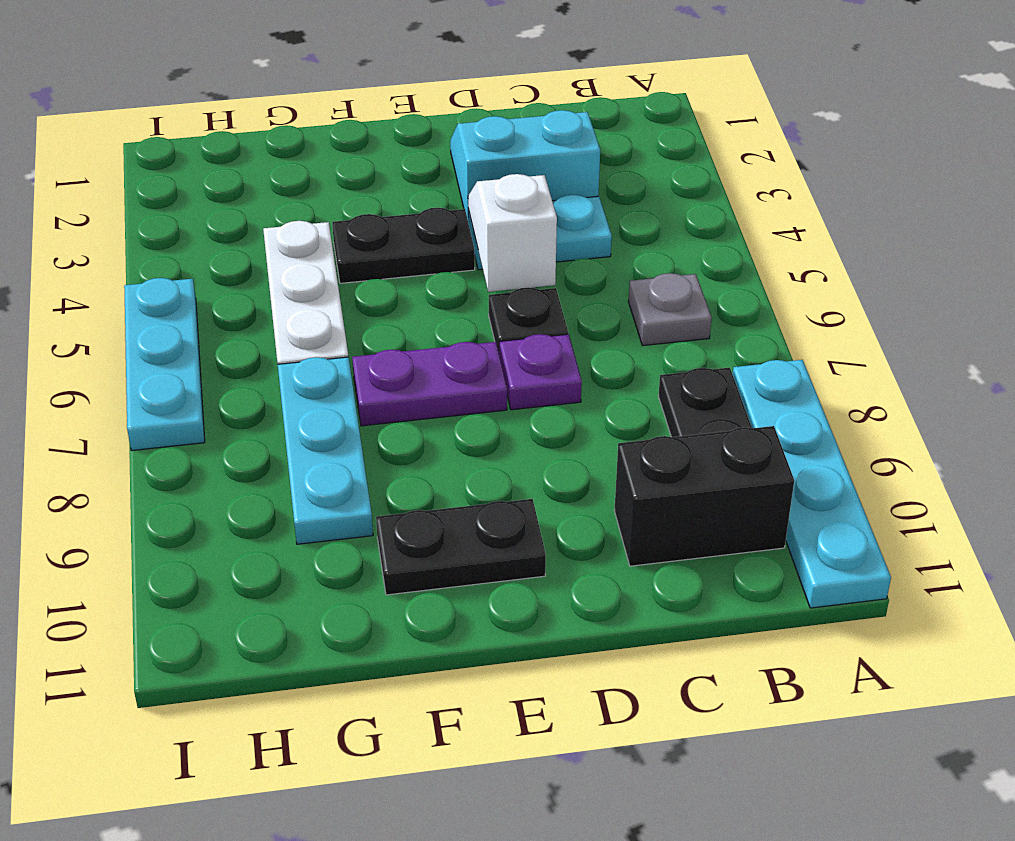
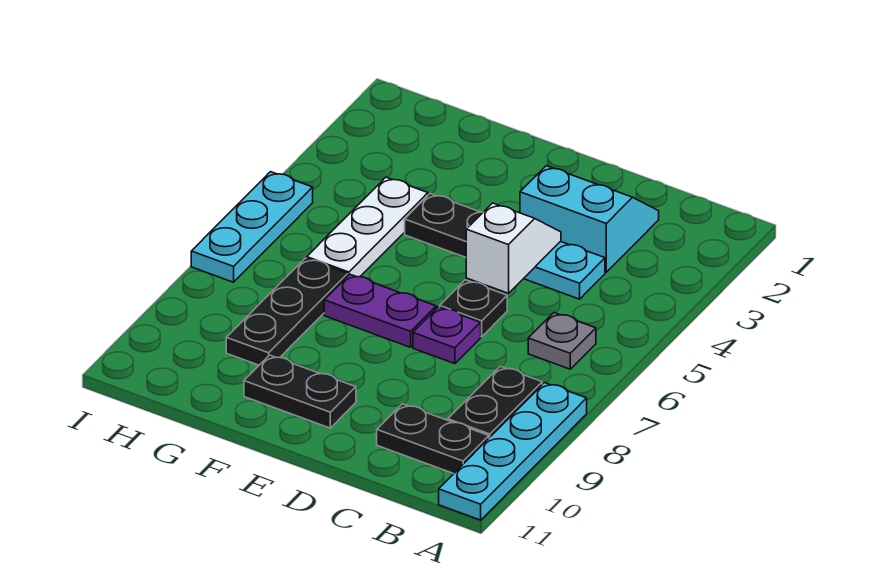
black 1x2 brick [614,426,794,566] -> black 1x2 plate [377,404,489,474]
cyan 1x3 plate [278,357,373,544] -> black 1x3 plate [226,258,348,365]

